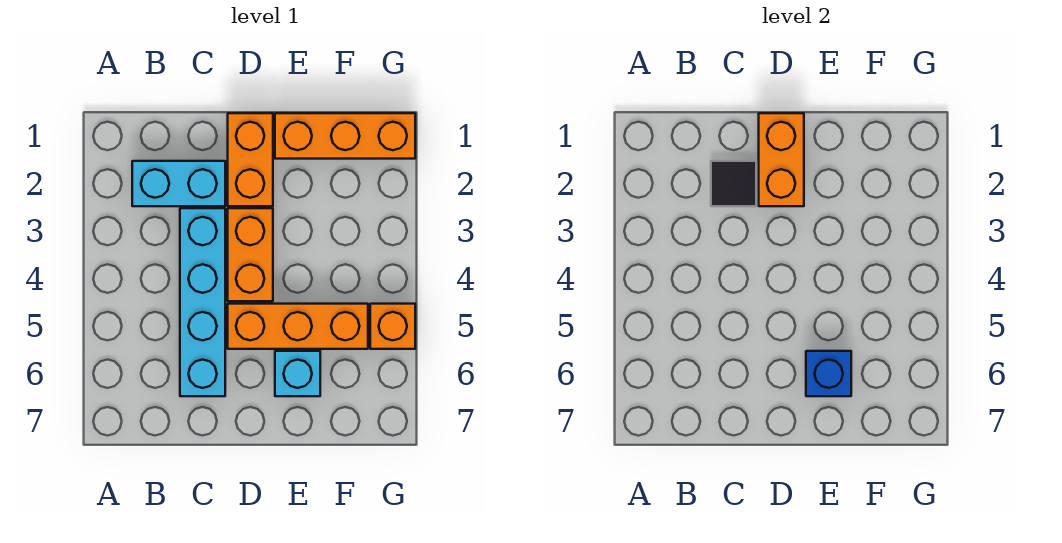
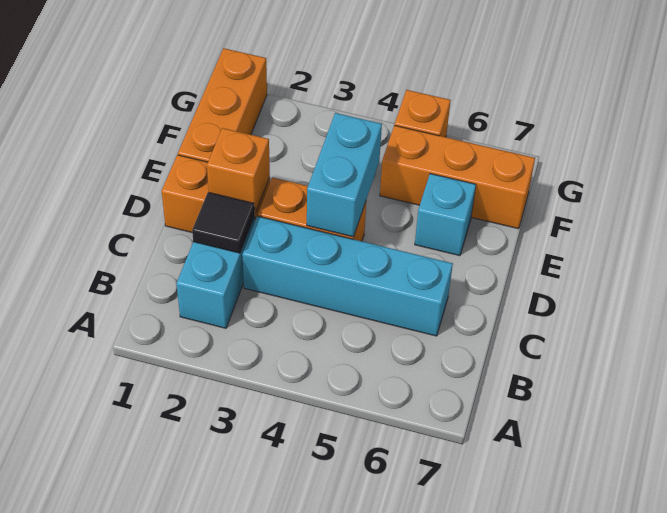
orange 1x2 brick [759,113,804,206] -> orange 1x1 brick [207,128,270,213]
none -> cyan 1x2 brick [307,113,382,237]
orange 1x3 brick [228,304,368,349] -> orange 1x3 brick turned to [380,125,535,229]
blue 1x1 brick [806,351,851,396] -> none

